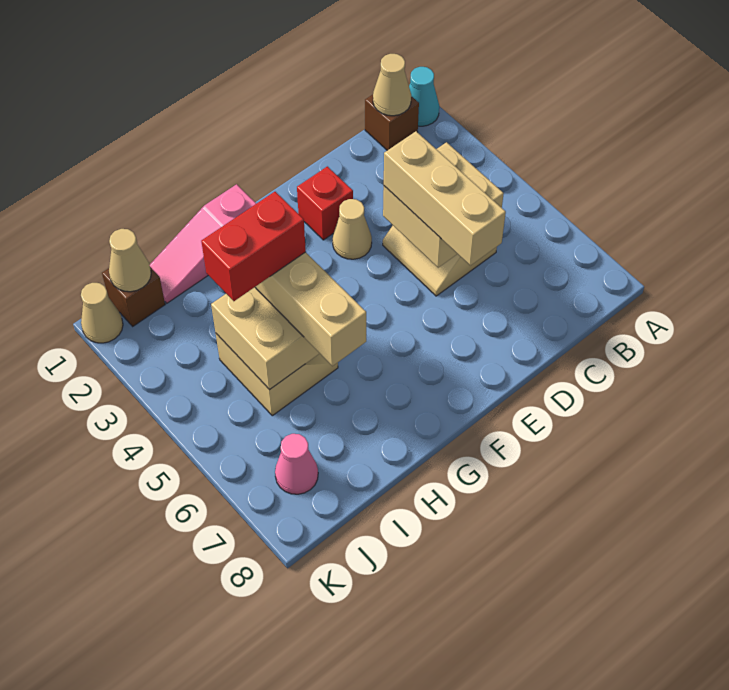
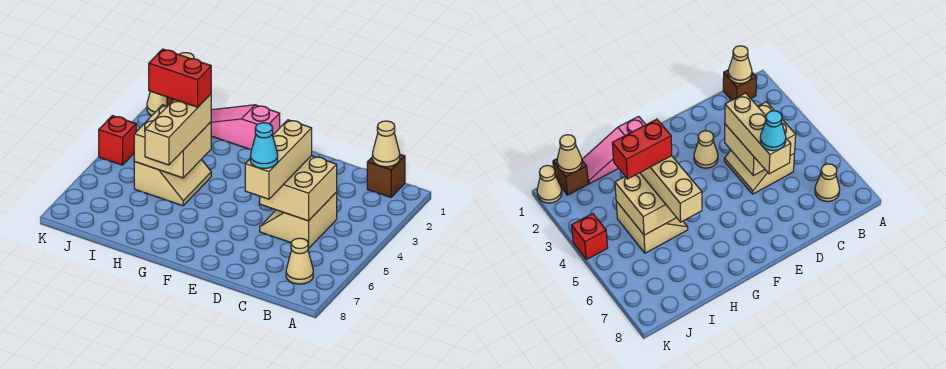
cyan 1x1 cone [409,67,439,126] -> cyan 1x1 cone moved to [250,123,278,168]
none -> tan 1x1 cone [286,238,313,284]
red 1x1 brick [297,166,353,240] -> red 1x1 brick moved to [99,116,136,165]
pink 1x1 cone [275,434,318,494] -> none

